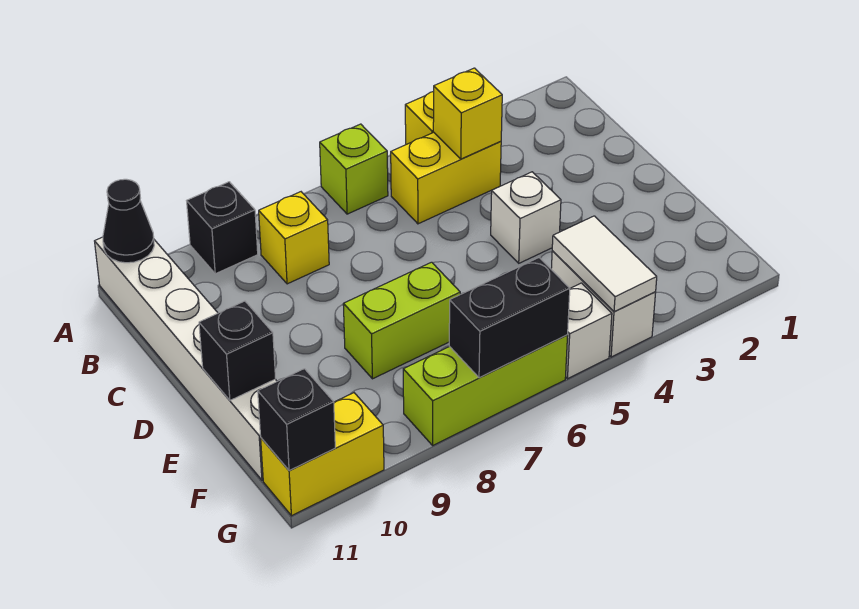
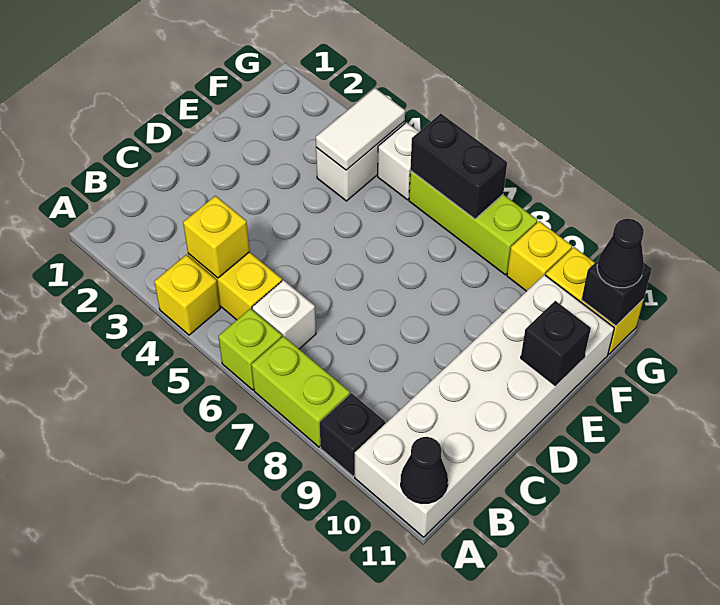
white 1x6 brick [95,237,277,480] -> white 2x6 brick [355,275,614,537]
yellow 1x1 brick [259,192,329,284] -> yellow 1x1 brick moved to [507,221,572,291]
white 1x1 brick [491,172,561,263] -> white 1x1 brick moved to [252,280,316,349]
lime 1x2 brick [343,262,460,379] -> lime 1x2 brick moved to [251,336,350,447]
none -> black 1x1 cone [597,219,644,288]

